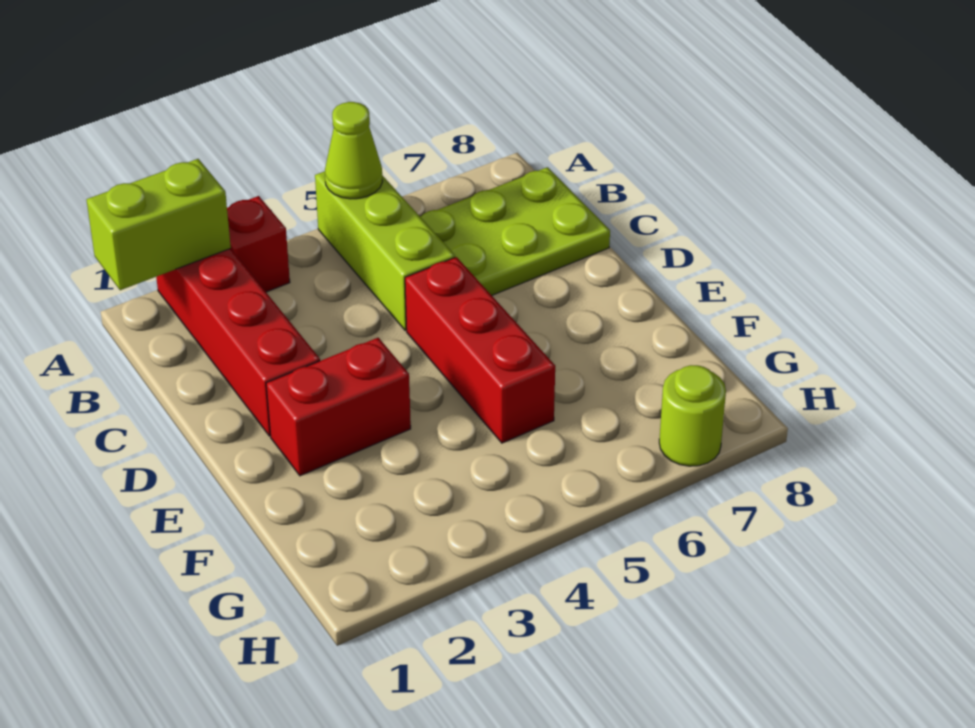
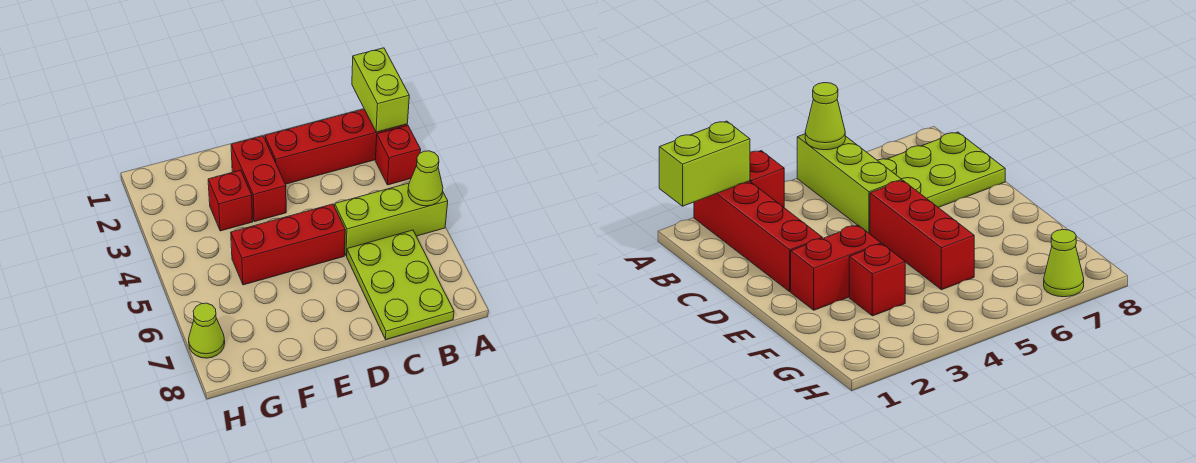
none -> red 1x1 brick [208,170,253,231]
lime 1x1 round brick [659,365,726,466] -> lime 1x1 cone [189,303,225,358]

